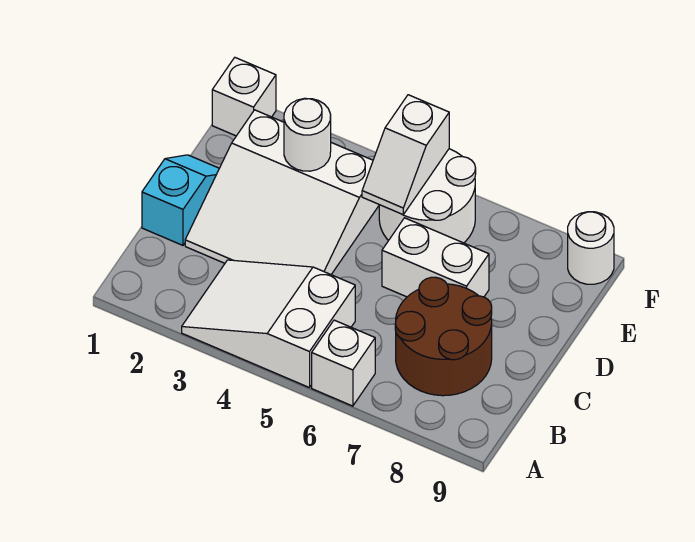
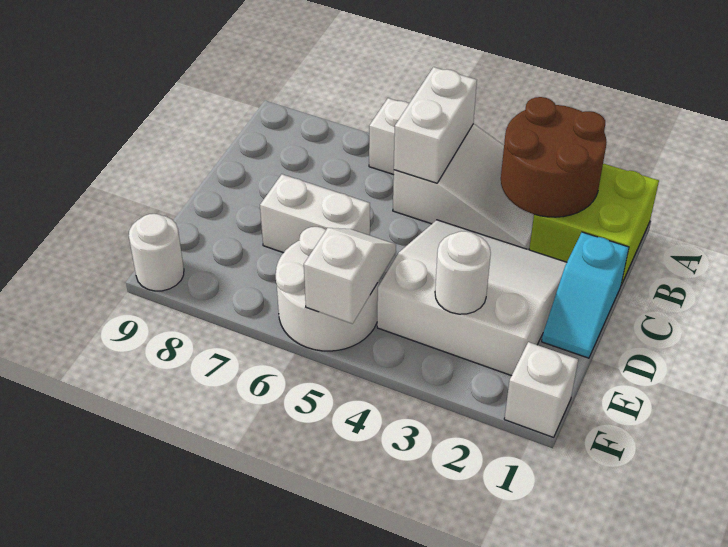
none -> lime 2x2 brick [529,163,659,285]
none -> white 1x2 brick [394,67,477,183]
brown 2x2 round brick [395,277,492,396] -> brown 2x2 round brick moved to [501,97,607,217]

